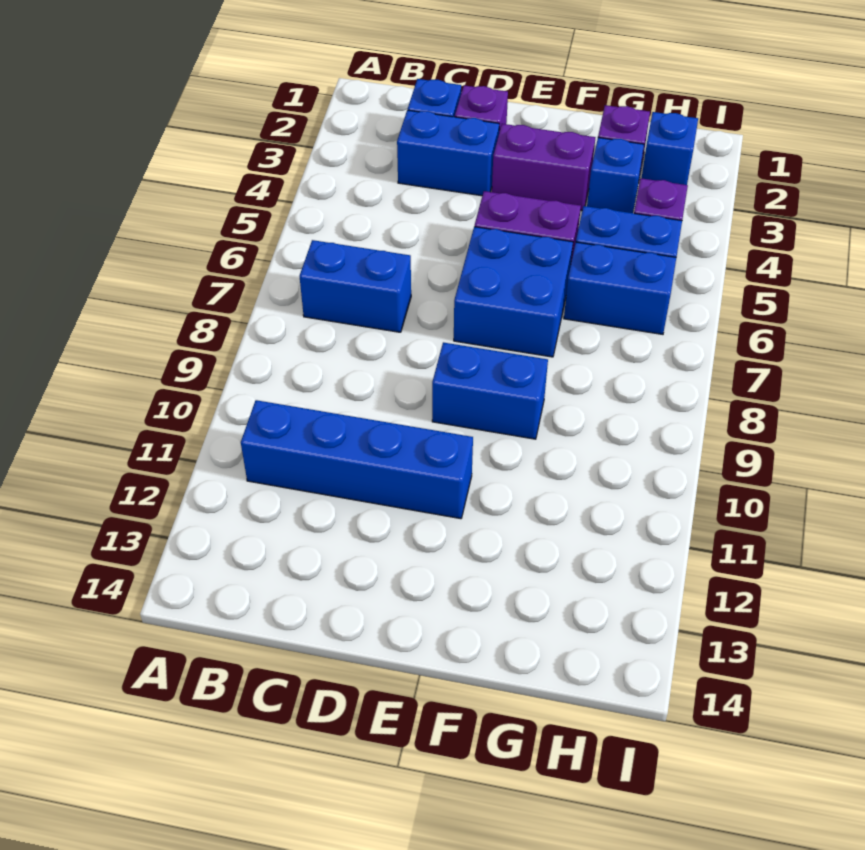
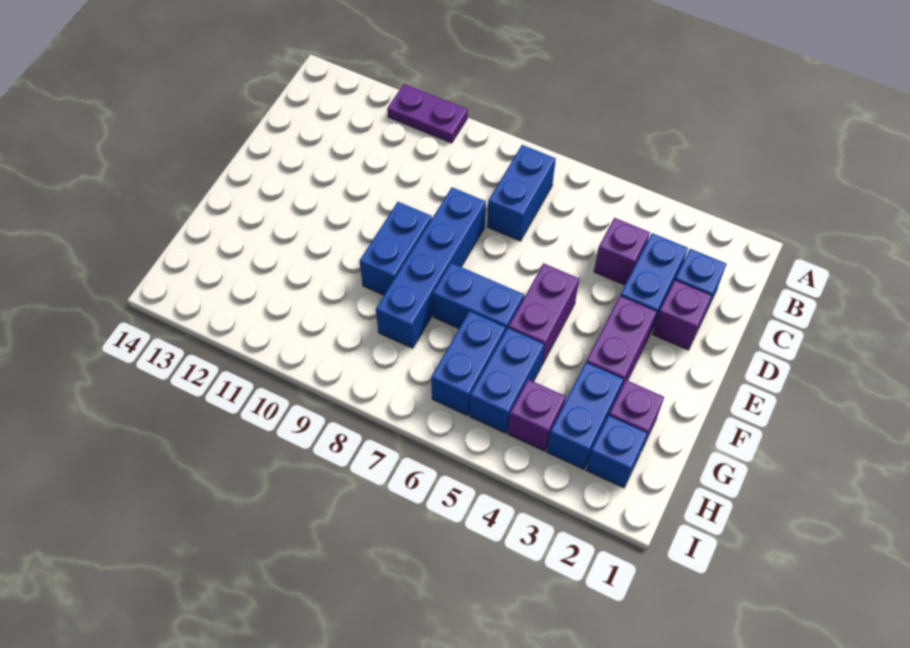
none -> purple 1x2 plate [387,84,468,143]
blue 1x4 brick [241,400,473,519] -> blue 1x4 brick moved to [376,187,486,348]
none -> purple 1x1 brick [594,218,650,285]
blue 2x2 brick [454,227,573,357] -> blue 1x2 brick [433,263,524,331]
blue 1x1 brick [587,138,644,213] -> blue 1x2 brick [547,363,623,469]

